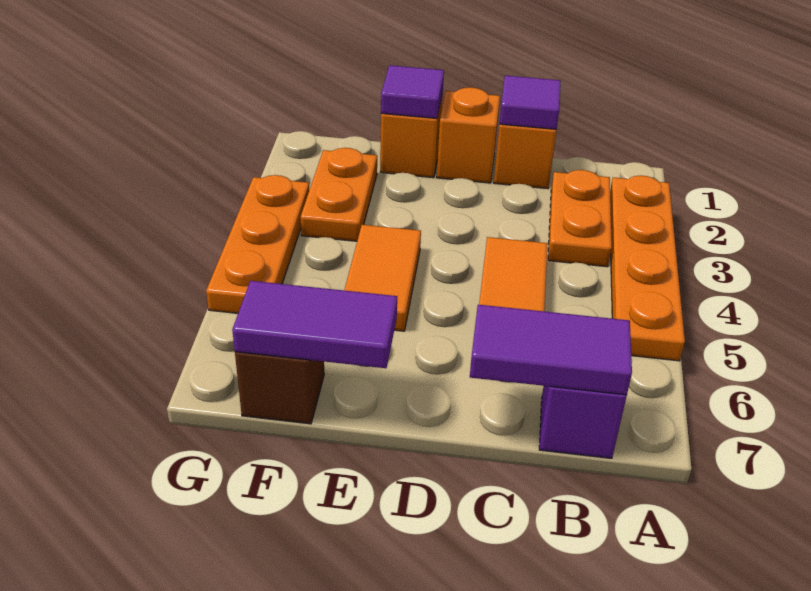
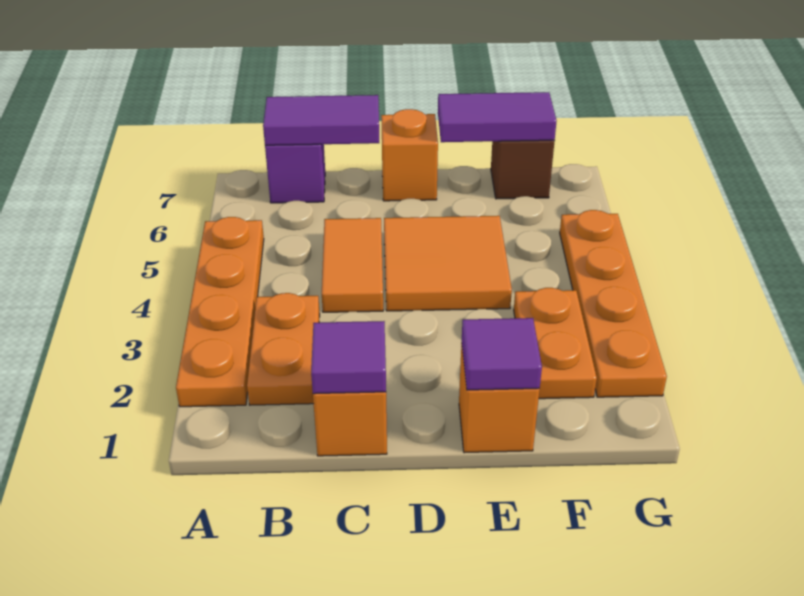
orange 1x1 brick [437,87,500,183] -> orange 1x1 brick moved to [381,109,438,201]
orange 1x2 tile [344,225,421,331] -> orange 2x2 tile [384,216,512,311]
orange 1x3 plate [206,175,309,313] -> orange 1x4 plate [560,210,667,397]

